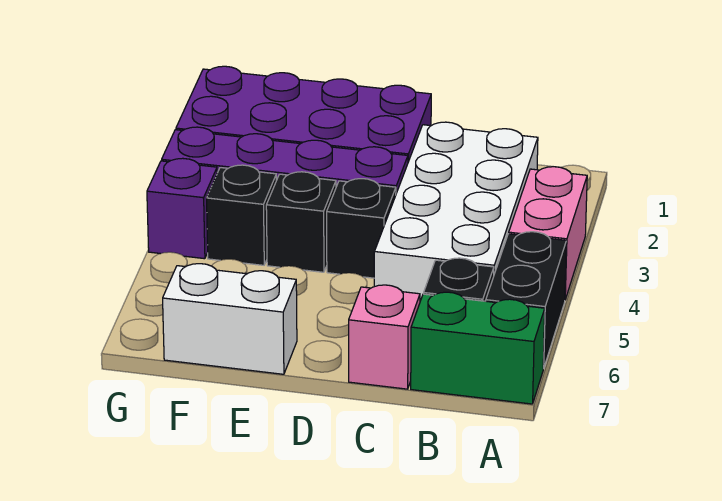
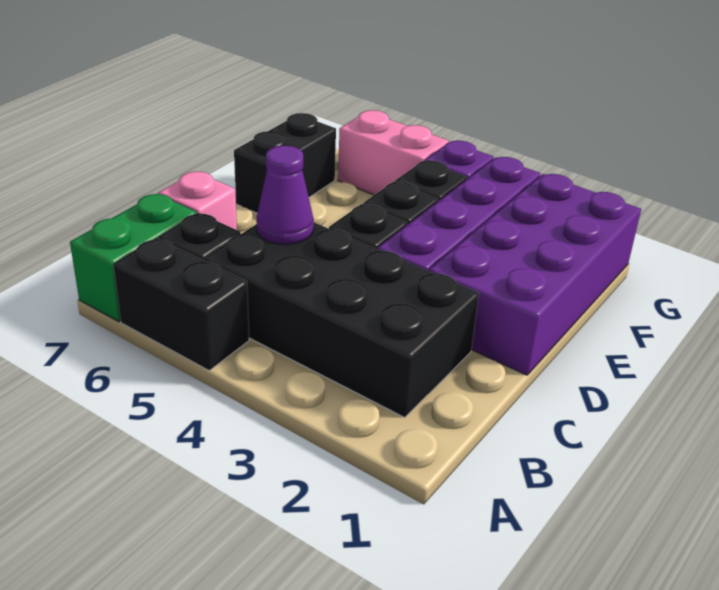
pink 1x2 brick [509,167,587,299] -> pink 1x2 brick moved to [338,110,449,195]
white 2x4 brick [374,122,538,301] -> black 2x4 brick [204,223,479,417]
none -> purple 1x1 cone [256,146,314,244]
white 1x2 brick [163,264,297,374] -> black 1x2 brick [234,113,336,213]

